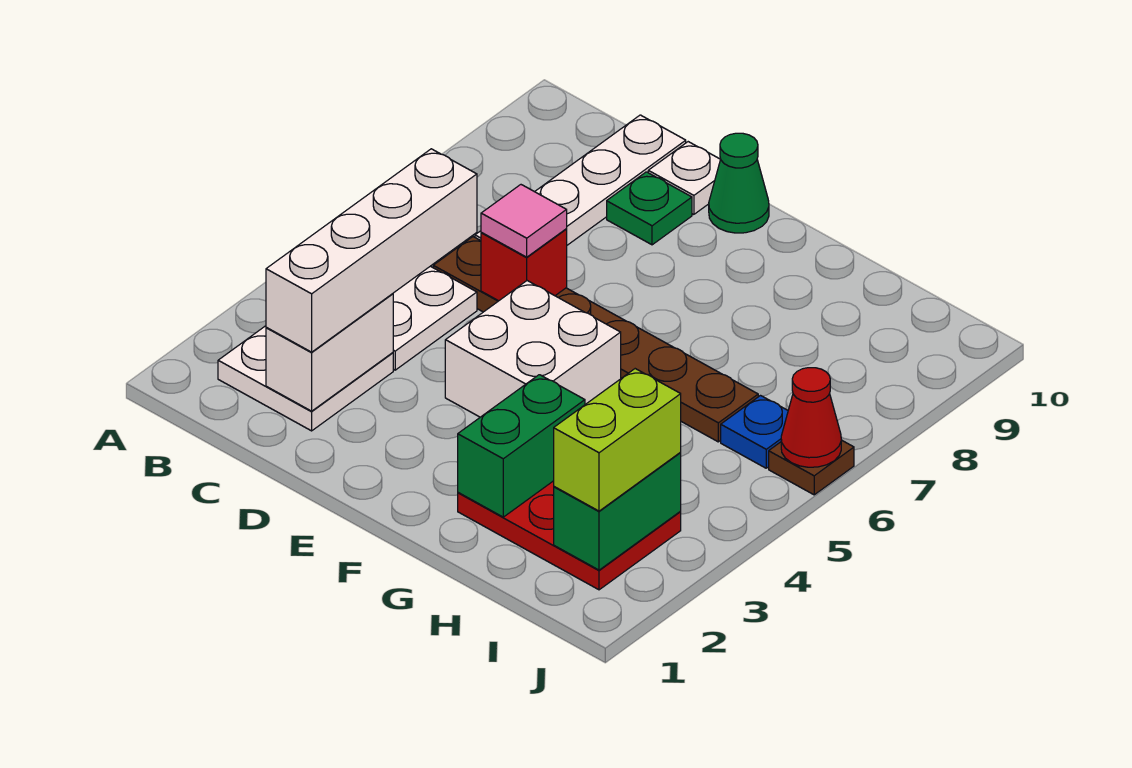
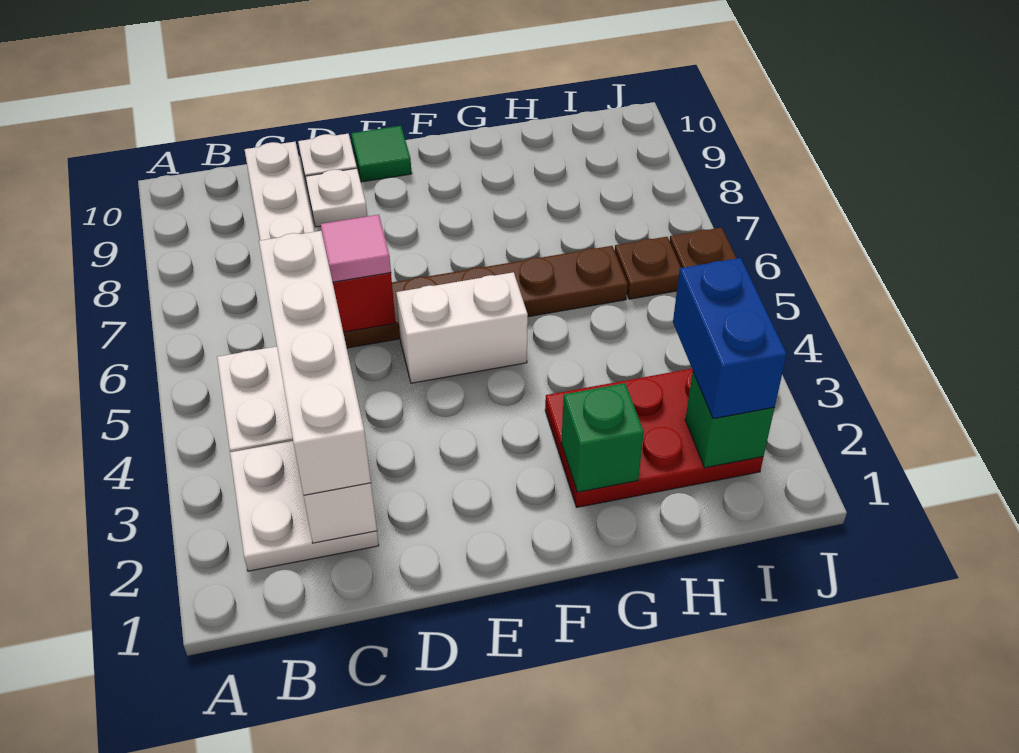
green 1x1 plate [607,172,692,245] -> white 1x1 plate [306,168,367,227]
white 2x2 brick [445,281,621,417] -> white 1x2 brick [396,272,528,383]
green 1x1 cone [709,133,769,233] -> green 1x1 tile [351,126,412,182]
green 1x2 brick [458,375,585,517] -> green 1x1 brick [561,383,644,492]
green 1x2 brick [554,453,681,570] -> green 1x1 brick [685,372,774,468]
lime 1x2 brick [554,369,681,511] -> blue 1x2 brick [673,258,787,419]
blue 1x1 plate [721,396,788,468] -> brown 1x1 plate [615,237,681,299]
red 1x1 cone [781,368,841,467] -> none

